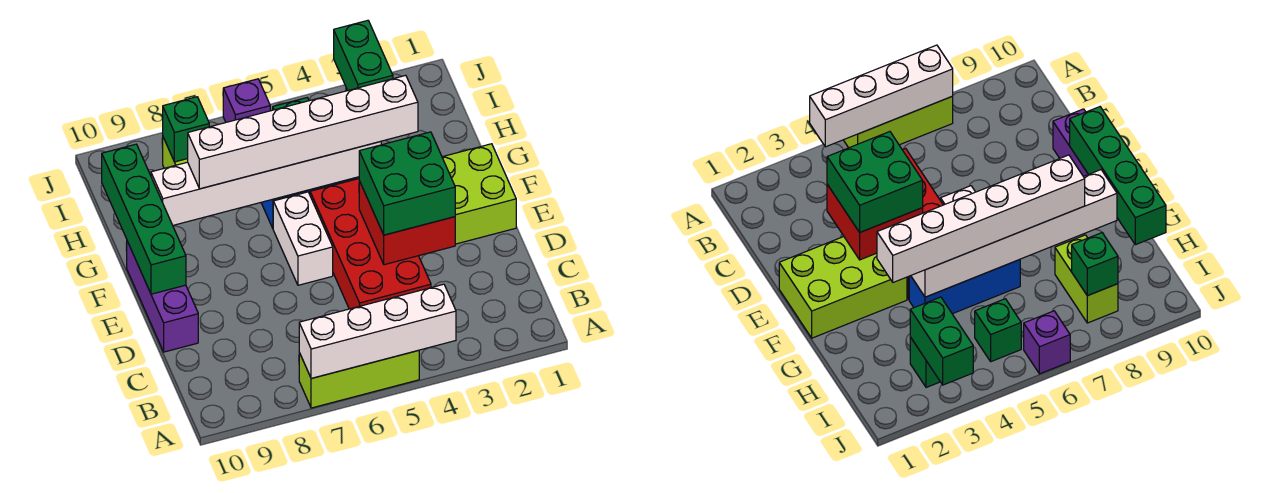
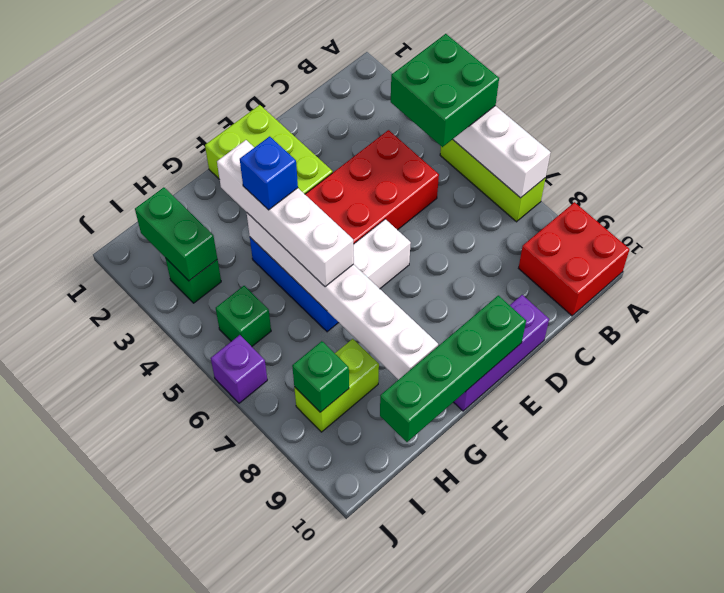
red 2x2 brick [359,181,455,265] -> red 2x2 brick moved to [519,202,629,316]
green 2x2 brick [359,132,455,235] -> green 2x2 brick moved to [391,34,499,147]
white 1x6 brick [188,75,418,189] -> white 1x4 brick [217,140,354,287]
none -> blue 1x1 brick [240,136,298,210]
green 1x2 brick [334,20,393,91] -> green 1x2 brick turned to [135,187,217,281]

